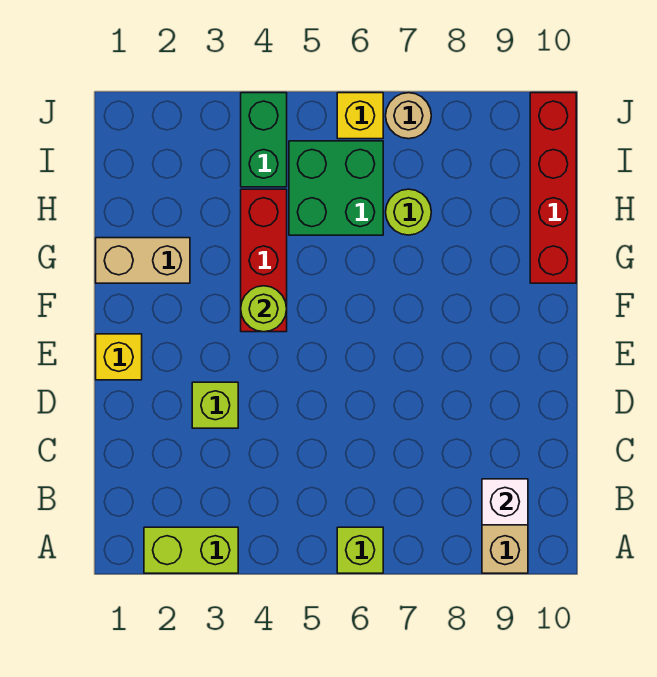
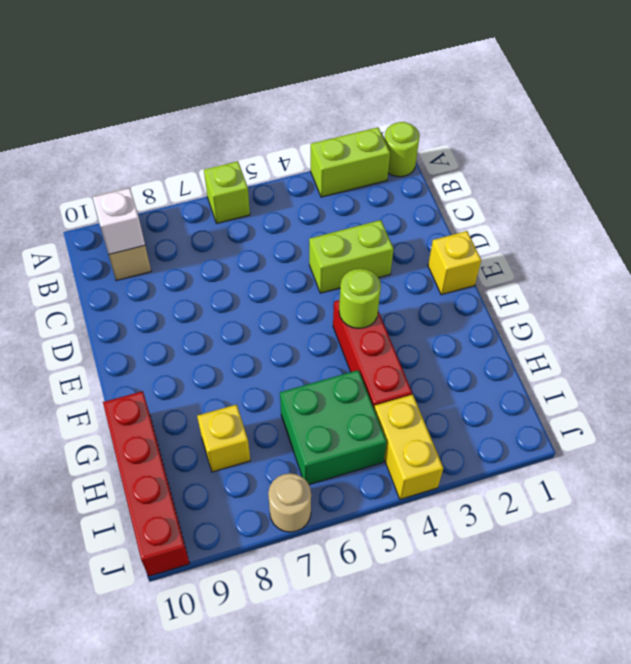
lime 1x1 brick [192,382,238,428] -> lime 1x2 brick [309,220,394,293]
tan 1x2 brick [96,238,190,283] -> none
lime 1x1 round brick [386,189,431,235] -> lime 1x1 round brick moved to [384,122,420,177]
green 1x2 brick [241,93,287,187] -> yellow 1x2 brick [374,395,443,499]
yellow 1x1 brick [337,93,383,139] -> yellow 1x1 brick moved to [197,404,250,472]

